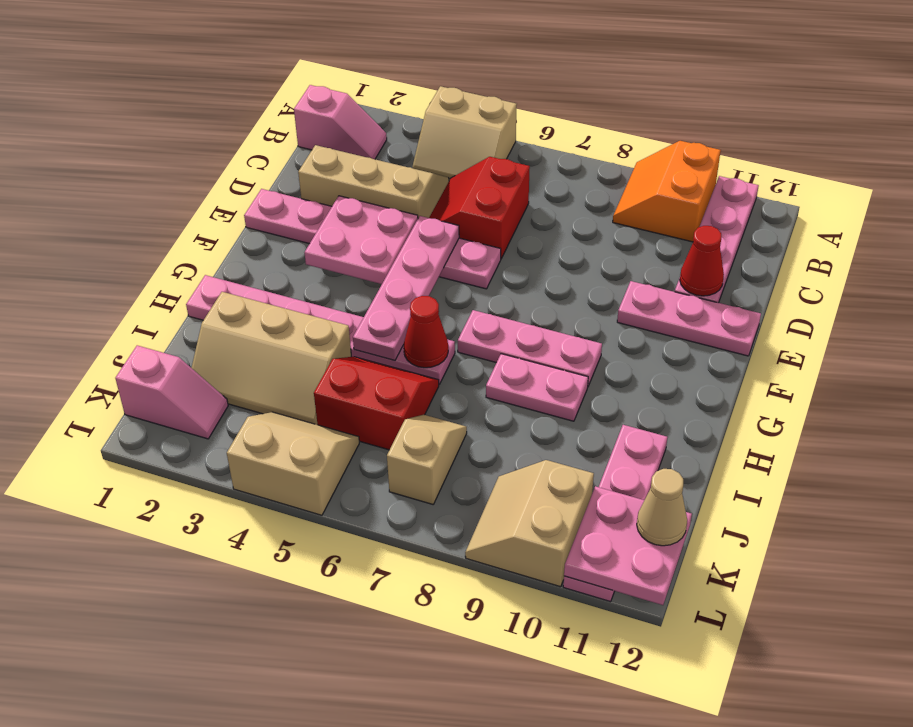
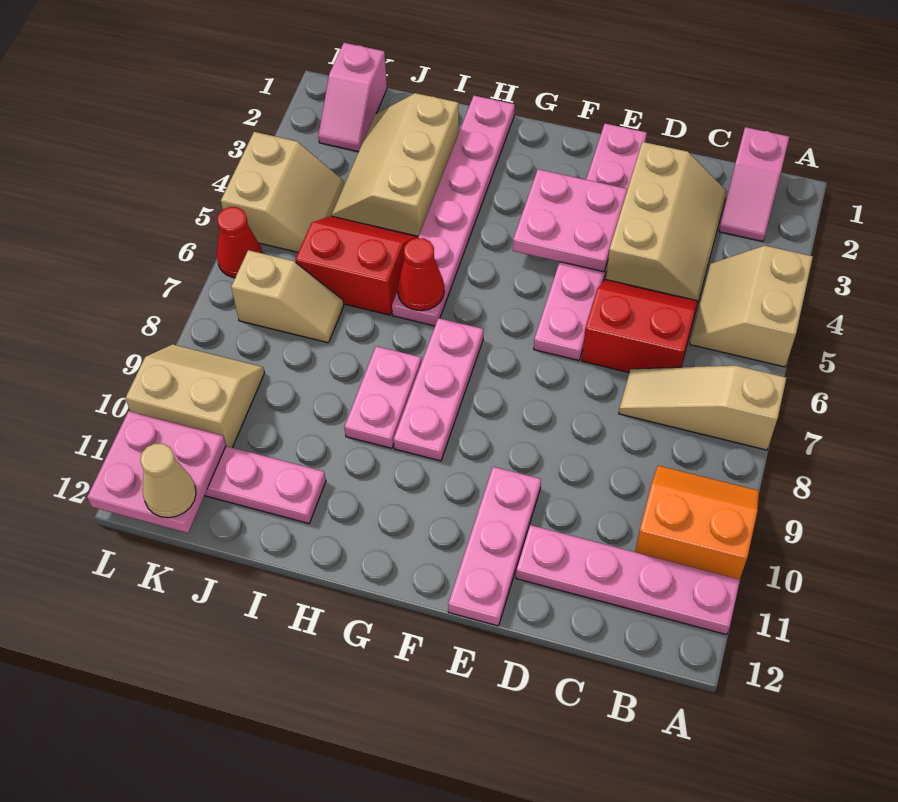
none -> tan 1x3 slope [619,366,786,450]
red 1x1 cone [680,226,724,296] -> red 1x1 cone moved to [217,207,262,278]
pink 1x4 plate [353,216,459,360] -> none
red 2x2 slope [314,357,439,450] -> red 2x2 slope turned to [295,216,418,315]

